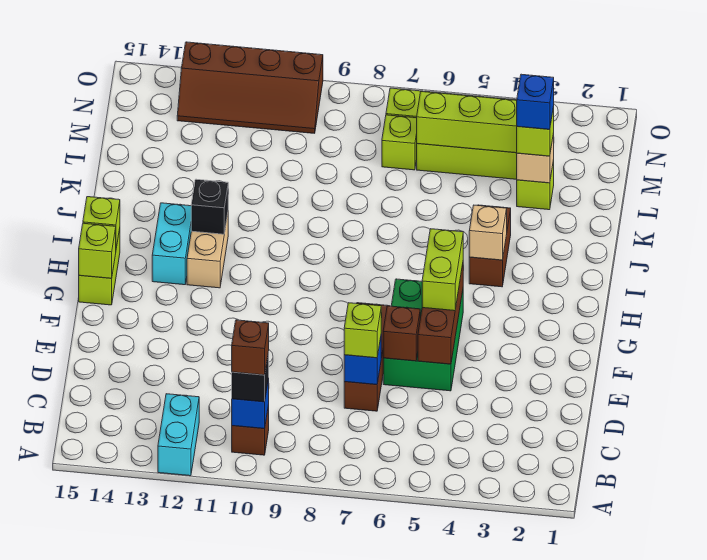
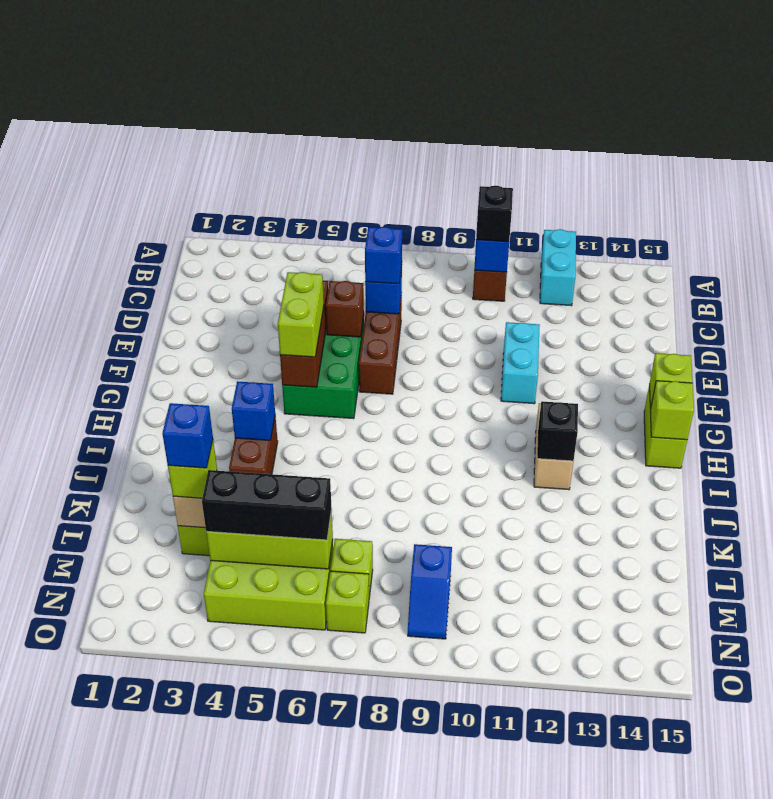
brown 1x1 brick [232,320,269,375] -> none
lime 1x1 brick [344,303,381,358] -> blue 1x1 brick [365,227,402,284]
cyan 1x2 brick [152,203,191,285] -> cyan 1x2 brick moved to [501,322,540,404]
tan 1x1 brick [469,205,507,260] -> blue 1x1 brick [232,382,275,440]
none -> black 1x3 brick [202,470,332,540]
none -> blue 1x2 slope [408,544,452,639]
brown 2x4 slope [177,42,323,133] -> none

